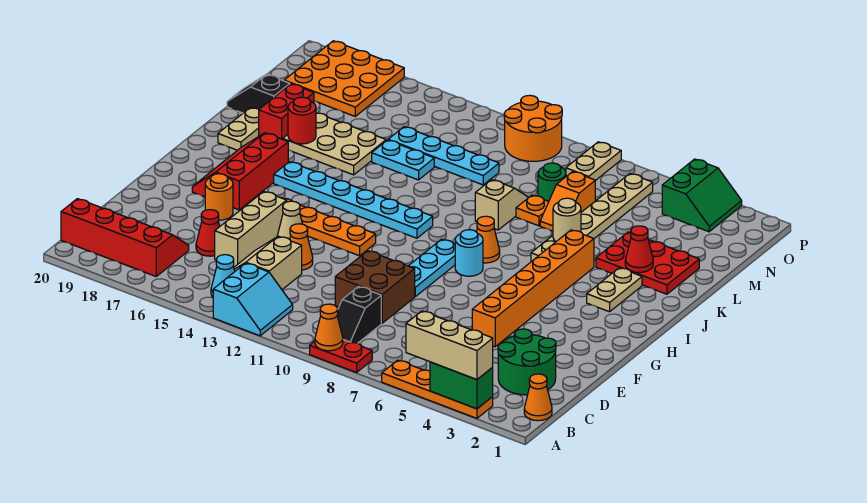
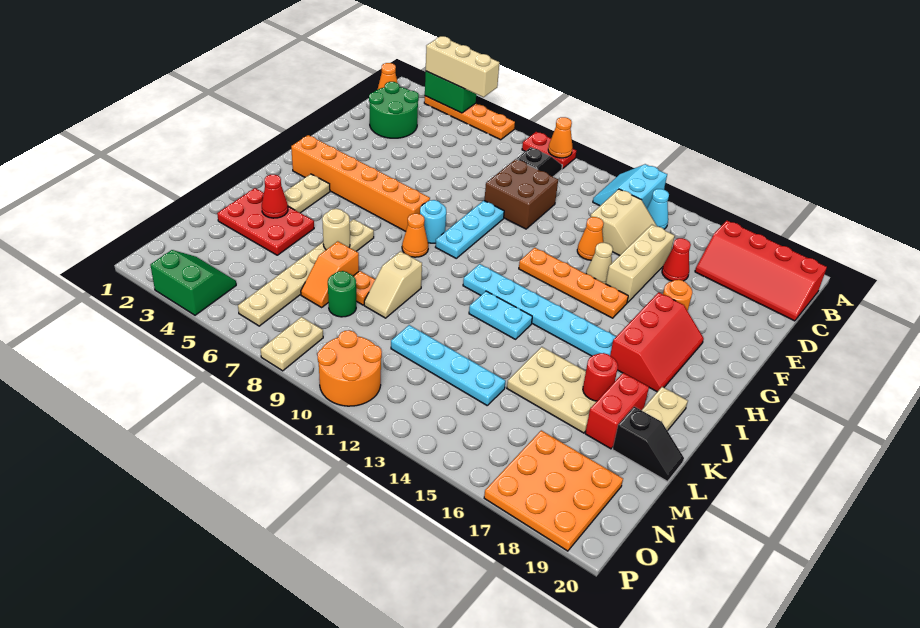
orange 1x6 brick [472,230,594,347] -> orange 1x6 brick turned to [291,135,430,231]
orange 1x2 slope [540,172,595,231] -> orange 1x2 slope turned to [301,241,359,307]
cyan 1x2 plate [372,140,434,180] -> cyan 1x2 plate moved to [469,291,532,339]
green 2x2 slope [662,159,742,232] -> green 2x2 slope turned to [150,250,236,315]

